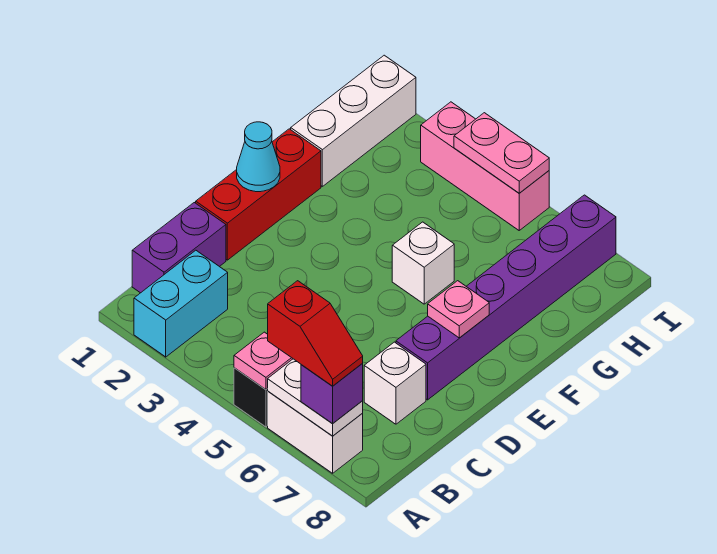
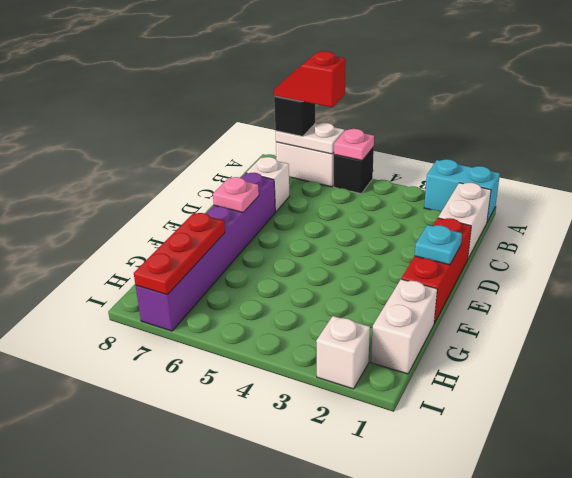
cyan 1x2 brick [134,250,228,357] -> cyan 1x2 brick turned to [424,159,500,222]
purple 1x1 brick [301,364,363,424] -> black 1x1 brick [274,96,315,136]
purple 1x2 brick [132,203,226,293] -> white 1x2 brick [438,183,491,258]
cyan 1x1 cone [237,122,280,192] -> cyan 1x1 plate [415,225,462,265]
white 1x1 brick [392,222,454,304] -> white 1x1 brick moved to [316,316,370,389]
white 1x3 brick [291,55,416,186] -> white 1x2 brick [371,279,437,374]
none -> red 1x3 plate [134,213,225,295]
pink 1x3 brick [421,102,549,230] -> none
pink 1x2 plate [454,113,549,193] -> none

